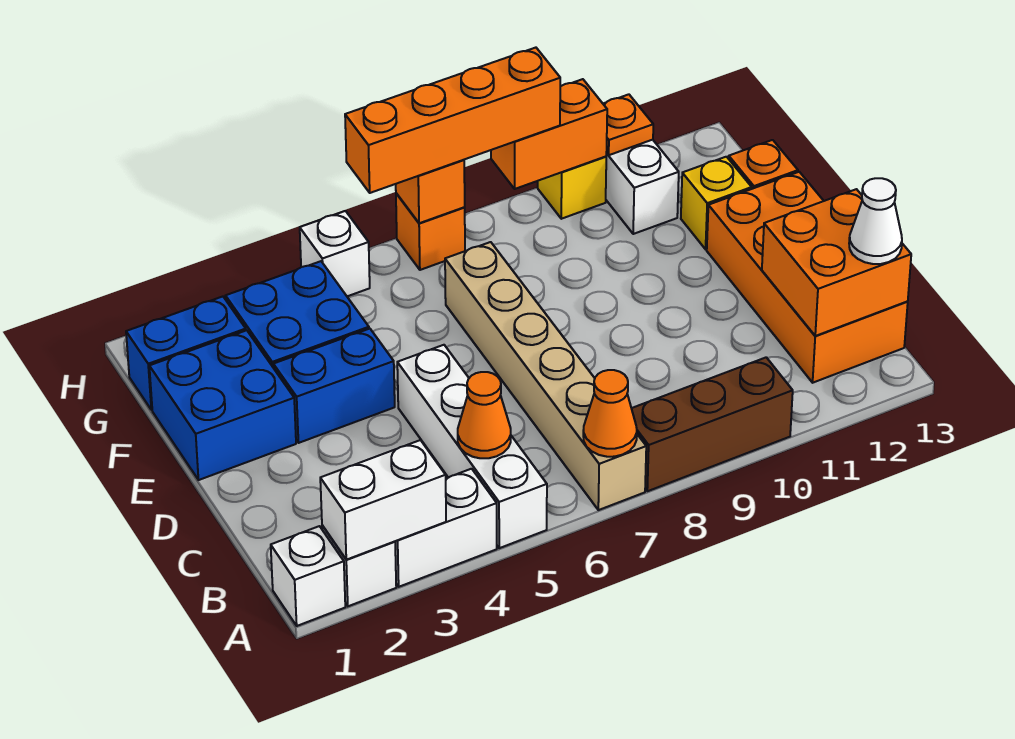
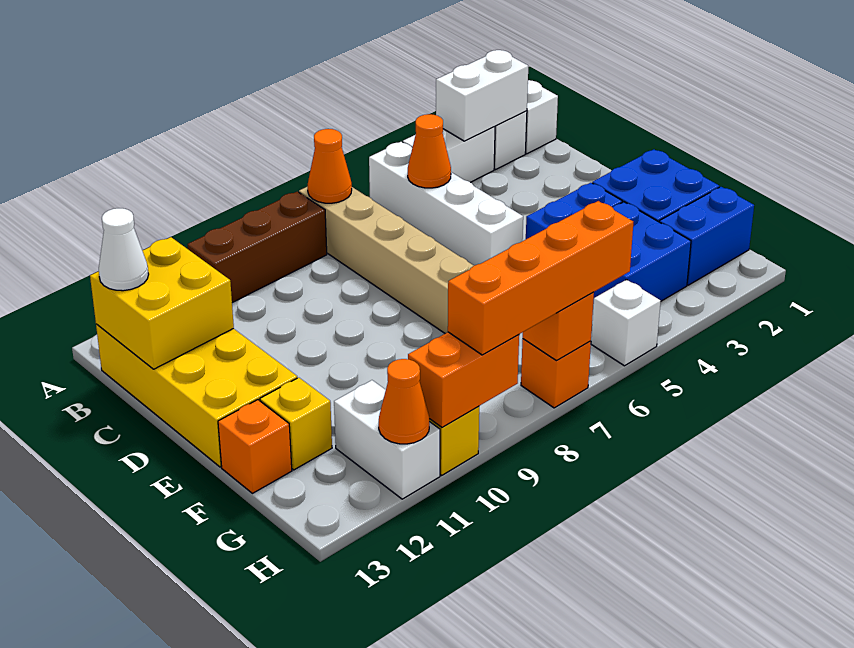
orange 2x4 brick [707,172,908,383] -> yellow 2x4 brick [96,324,297,467]
orange 2x2 brick [762,189,911,336] -> yellow 2x2 brick [90,237,234,369]
orange 1x1 plate [603,94,653,155] -> orange 1x1 cone [379,359,429,444]

